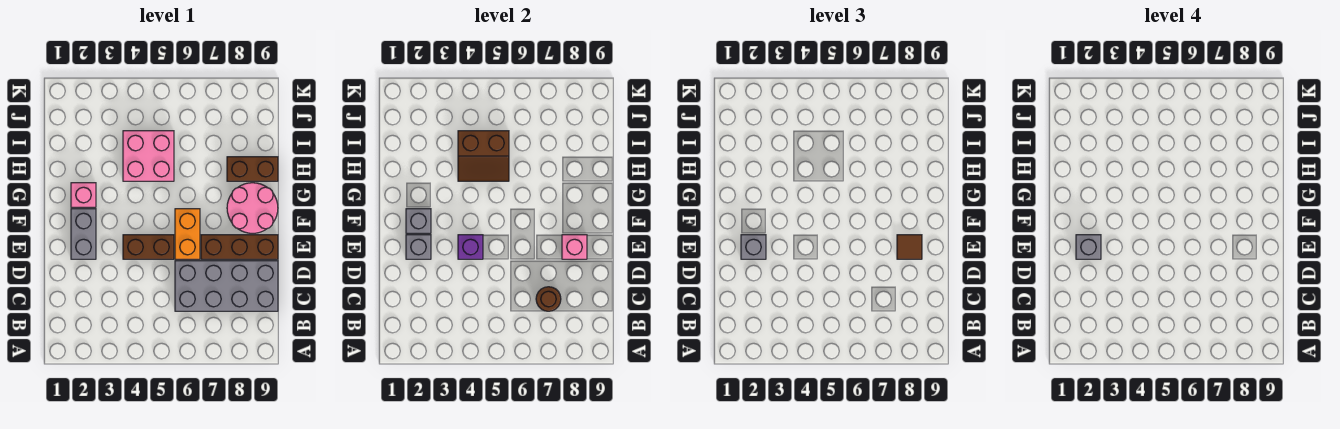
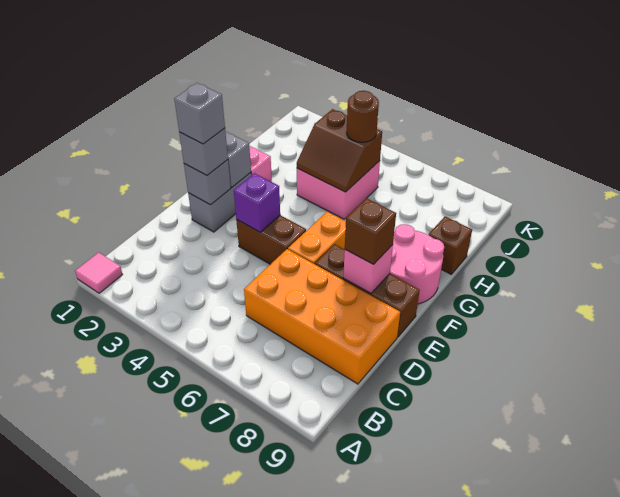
none -> pink 1x1 tile [75,252,122,293]
grey 2x4 brick [175,261,278,311] -> orange 2x4 brick [244,249,400,384]
brown 1x1 round brick [536,287,561,311] -> brown 1x1 round brick moved to [347,91,379,142]
brown 1x1 tile [897,235,922,259] -> brown 1x1 brick [345,198,396,264]
brown 1x2 brick [227,157,278,181] -> brown 1x1 brick [429,217,472,274]

